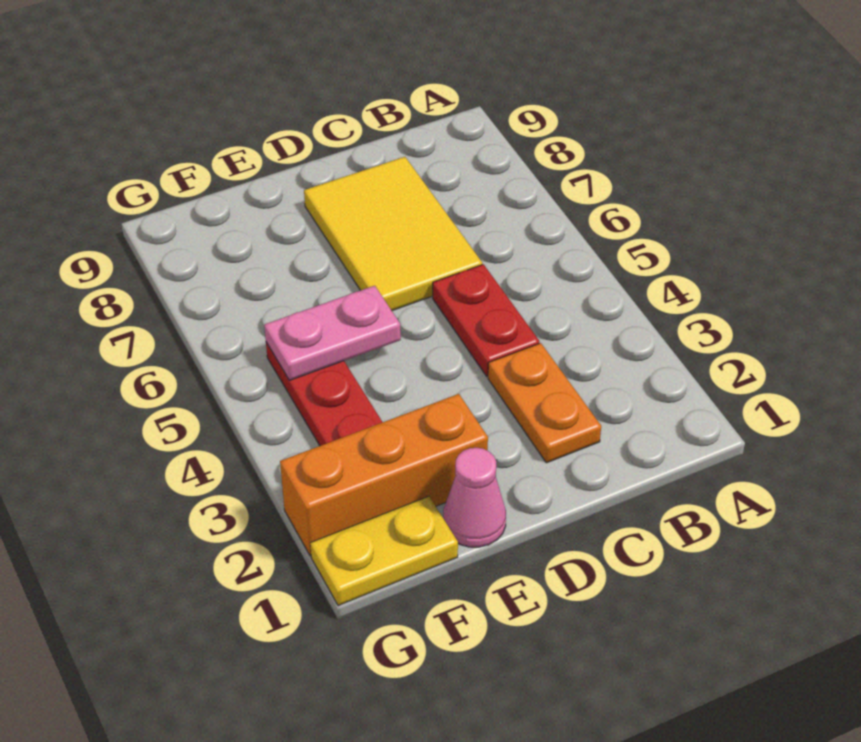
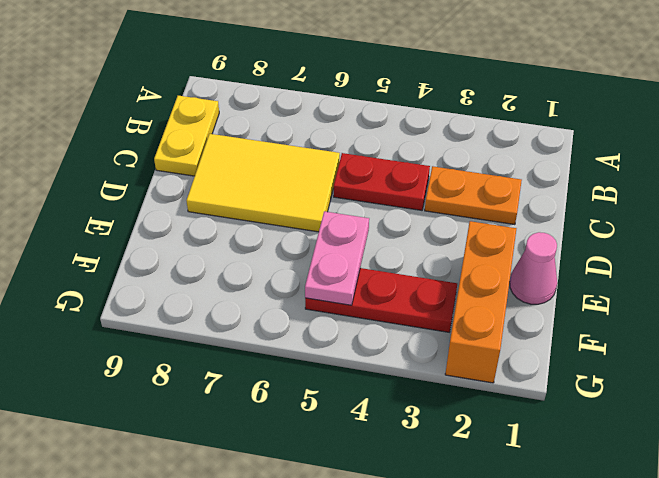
yellow 1x2 plate [310,496,458,606] -> yellow 1x2 plate moved to [154,96,219,176]

